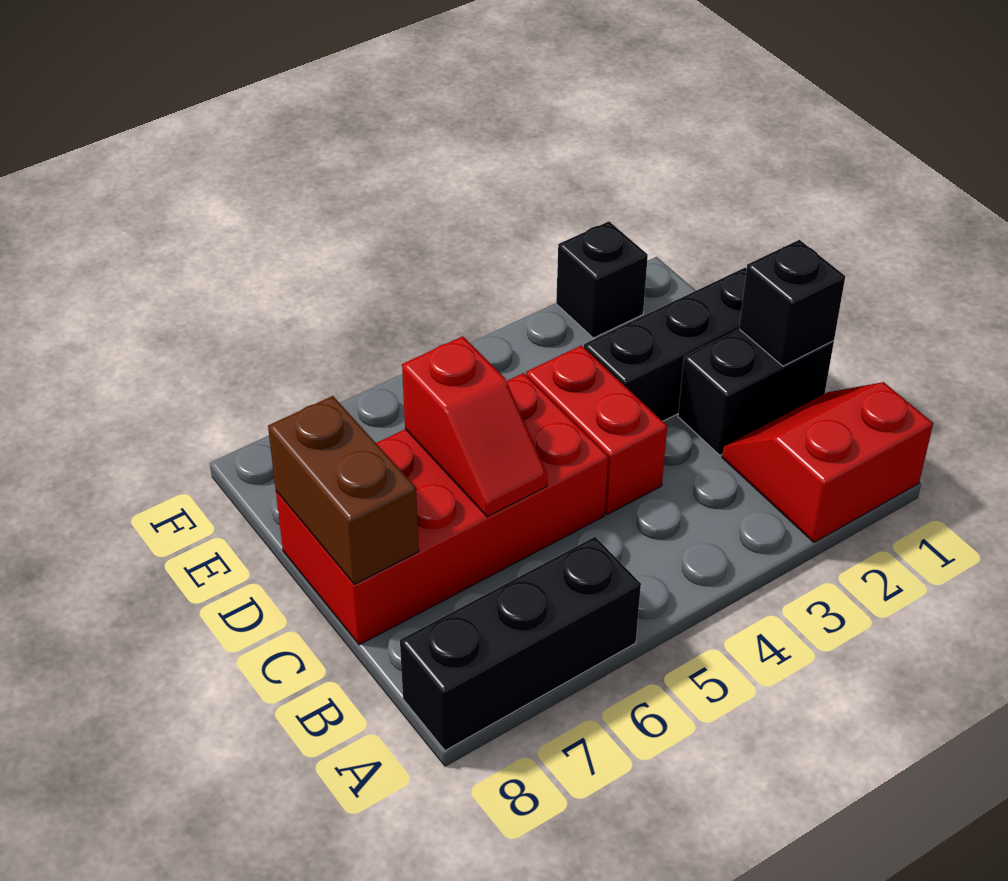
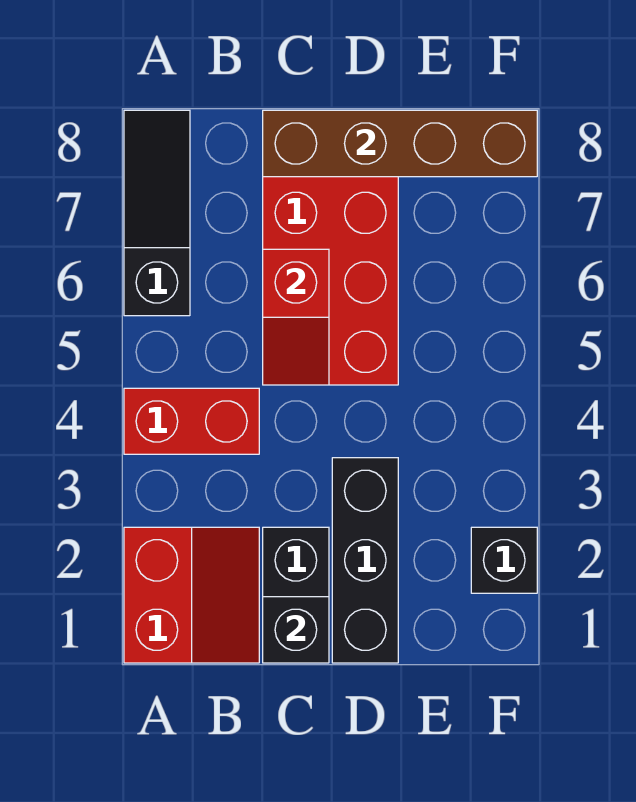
black 1x3 brick [400,537,641,751] -> black 1x3 slope [124,110,190,316]
red 1x2 brick [526,345,667,514] -> red 1x2 brick moved to [124,388,259,454]
red 1x2 slope [402,336,548,517] -> red 1x2 slope turned to [263,249,329,385]
brown 1x2 brick [268,396,419,584] -> brown 1x4 brick [263,110,537,177]

